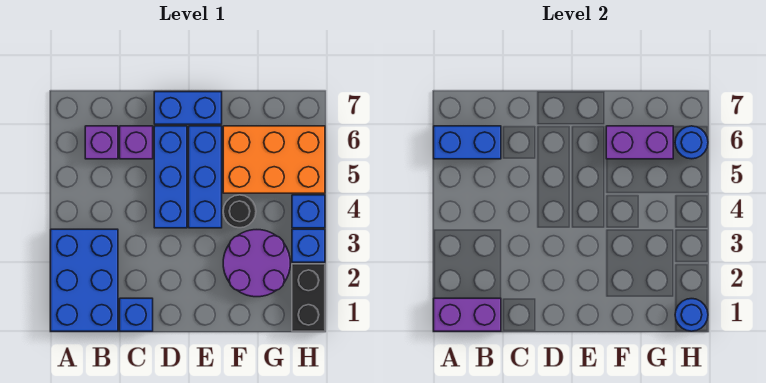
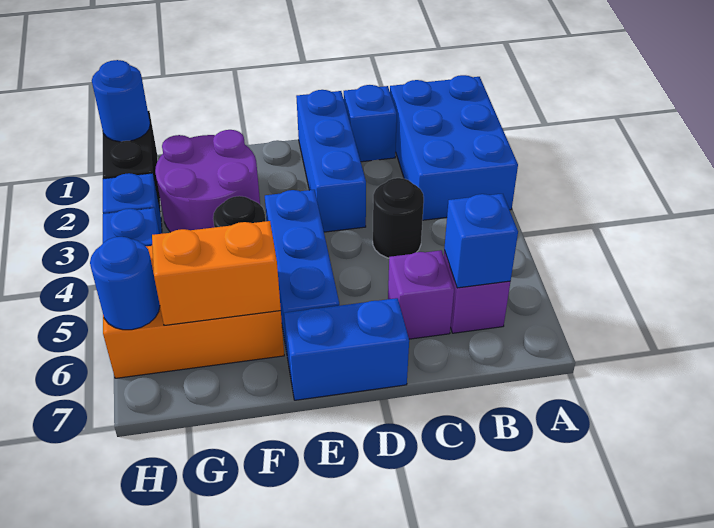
purple 1x2 brick [434,298,501,331] -> none
blue 1x2 brick [434,126,501,159] -> blue 1x1 brick [444,194,518,288]
none -> black 1x1 round brick [373,178,424,258]
blue 1x3 brick [154,126,187,228] -> blue 1x3 brick moved to [296,90,366,232]
purple 1x2 brick [606,126,673,159] -> orange 1x2 brick [152,221,281,325]

